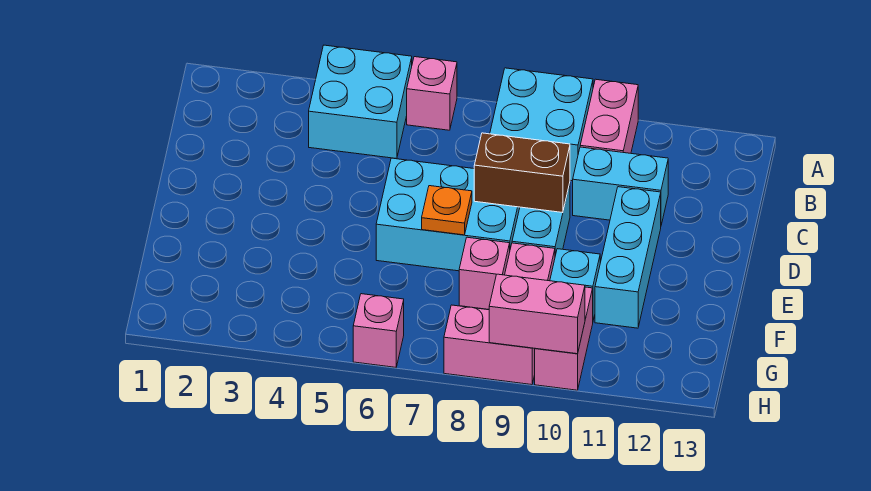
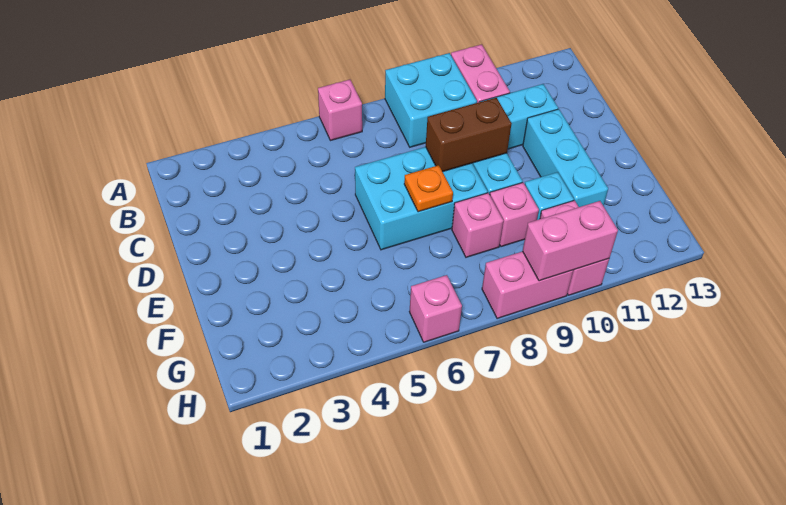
cyan 2x2 brick [309,45,412,159] -> none

